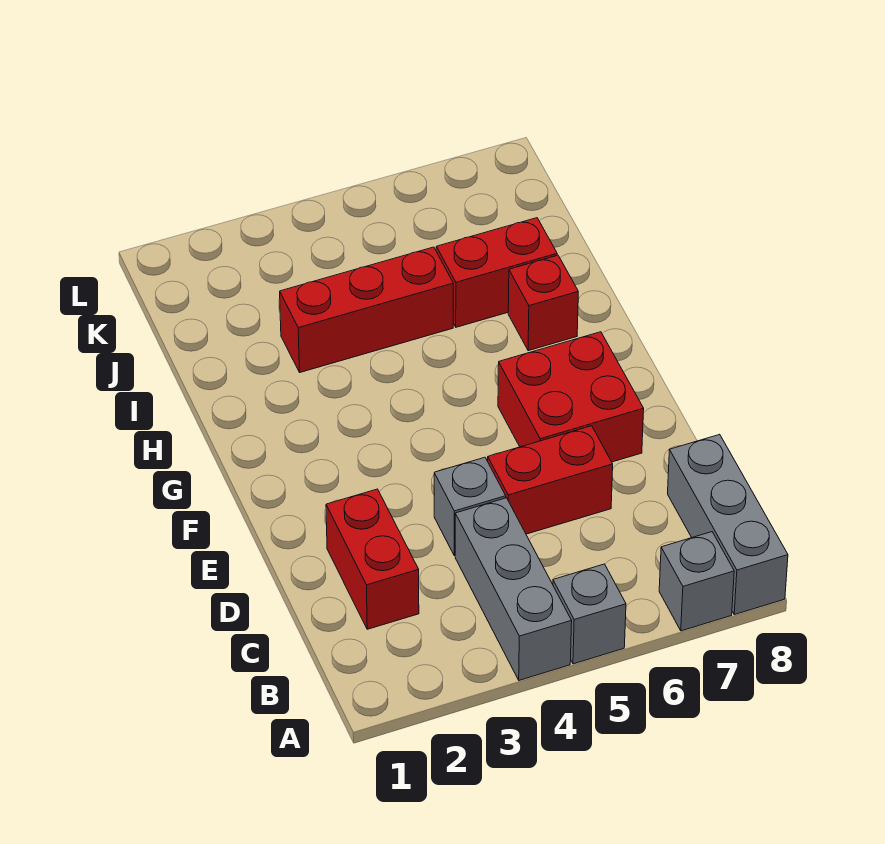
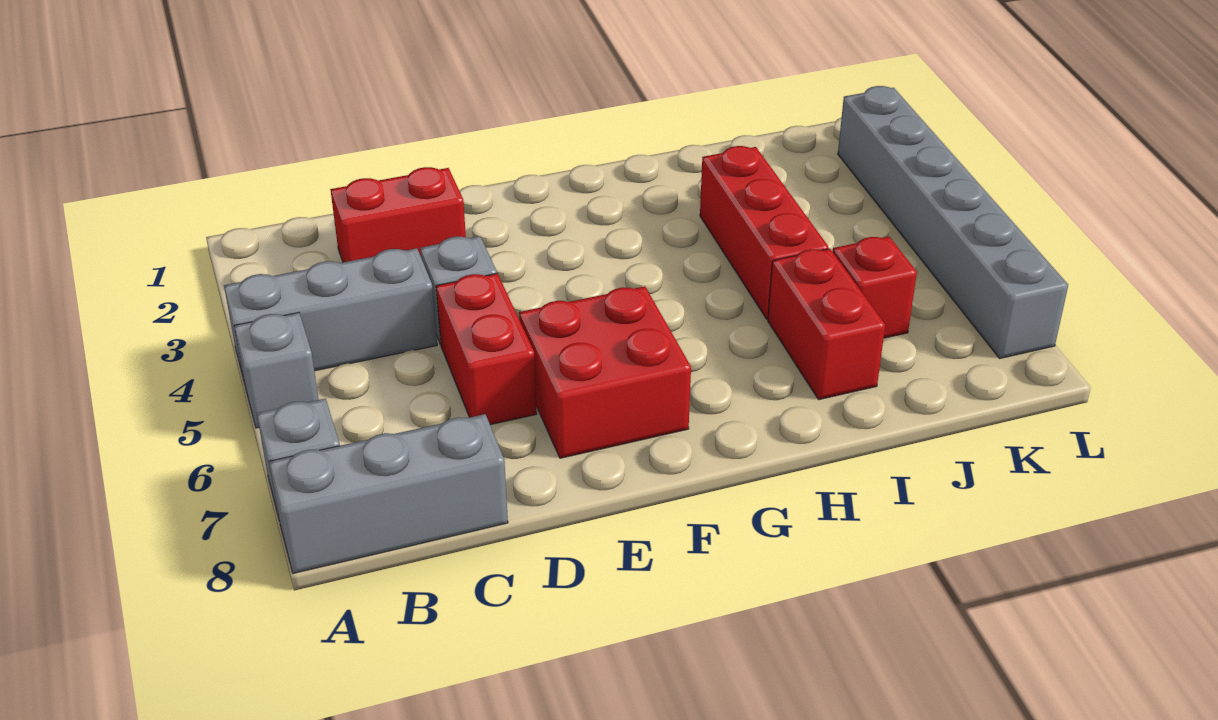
red 1x1 brick [508,255,578,351] -> red 1x1 brick moved to [833,237,917,338]
none -> grey 1x6 brick [838,86,1068,358]

